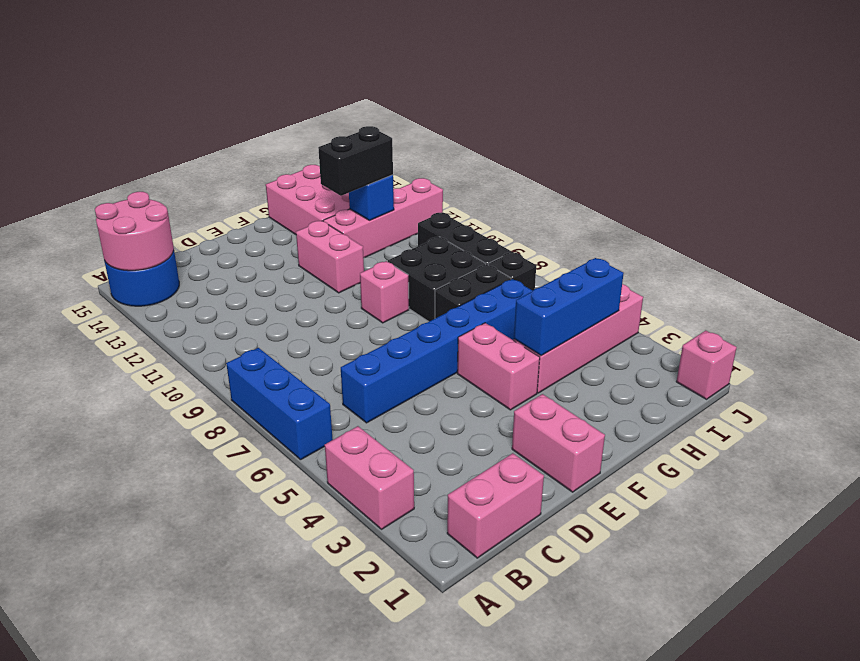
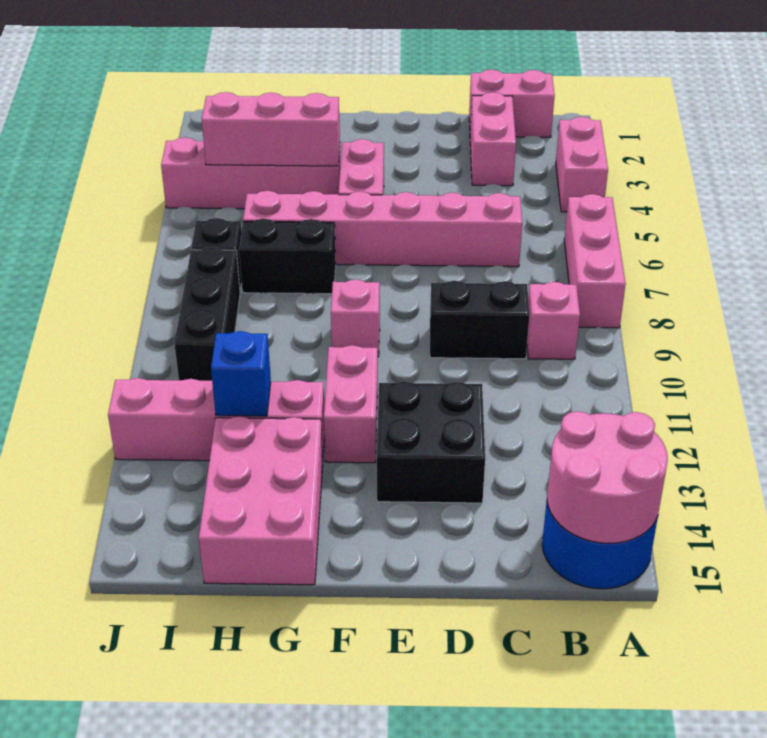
blue 1x3 brick [226,348,333,460] -> pink 1x3 brick [564,194,626,328]
blue 1x6 brick [341,279,532,423] -> pink 1x6 brick [243,191,522,267]
pink 1x2 brick [512,394,605,492] -> pink 1x2 brick moved to [470,92,516,186]
blue 1x3 brick [514,258,624,356] -> pink 1x3 brick [202,92,340,166]
black 2x2 brick [388,237,486,321] -> black 2x2 brick moved to [377,381,485,503]
black 1x2 brick [318,126,393,196] -> black 1x2 brick moved to [430,281,530,359]
pink 1x1 brick [676,331,737,399] -> pink 1x1 brick moved to [527,282,580,359]

